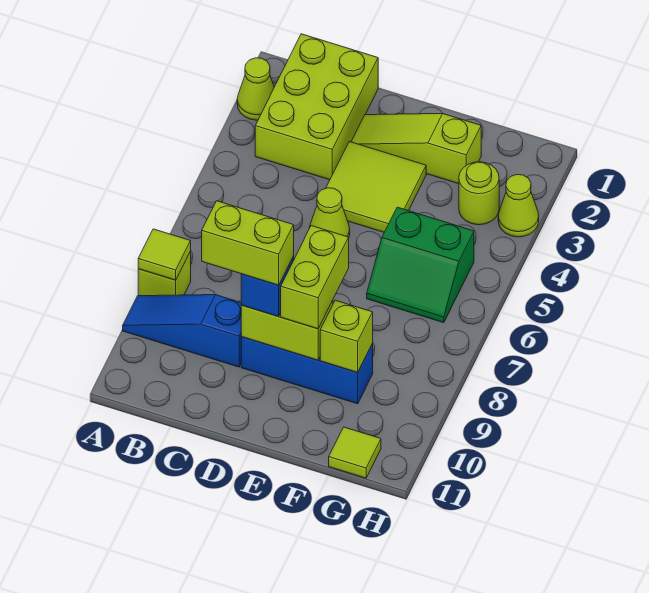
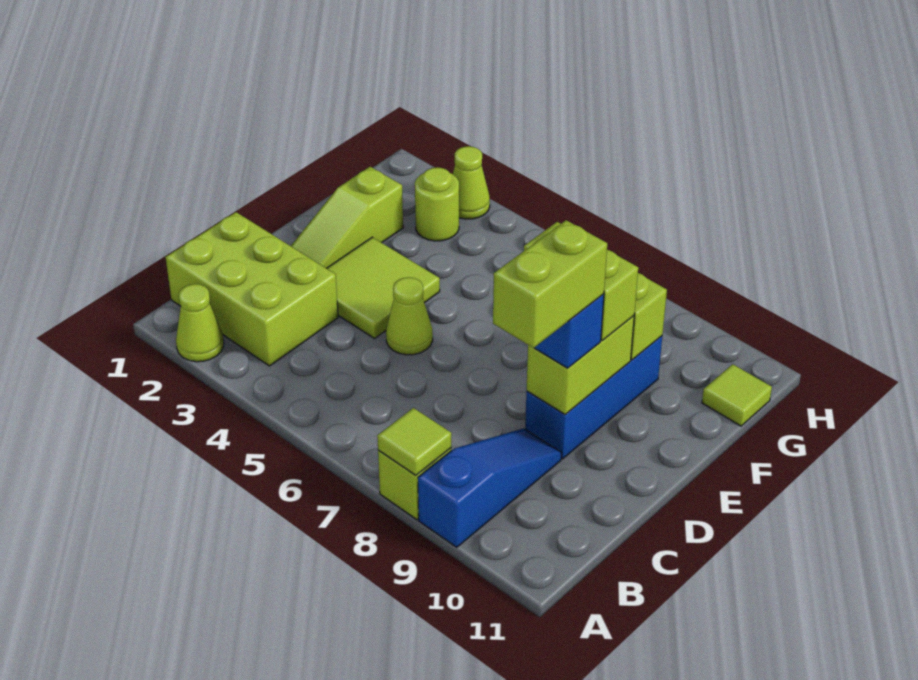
blue 1x3 slope [123,295,241,367] -> blue 1x3 slope turned to [418,428,561,547]
green 2x2 slope [367,207,474,323] -> none

